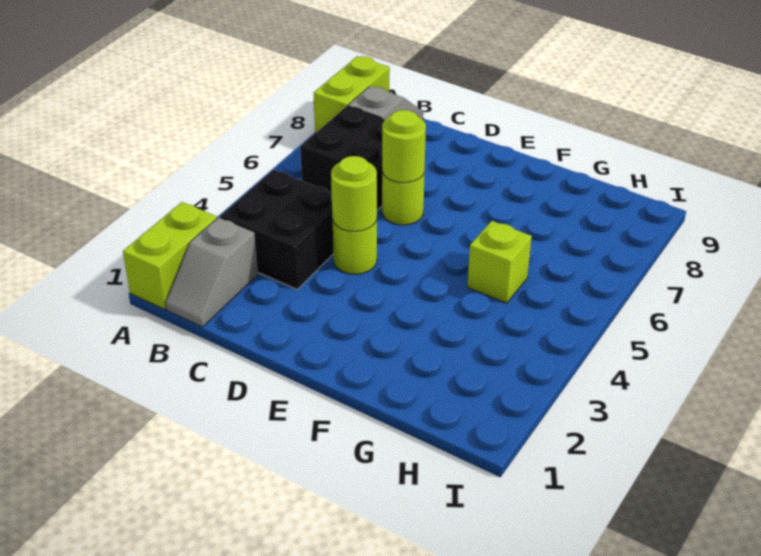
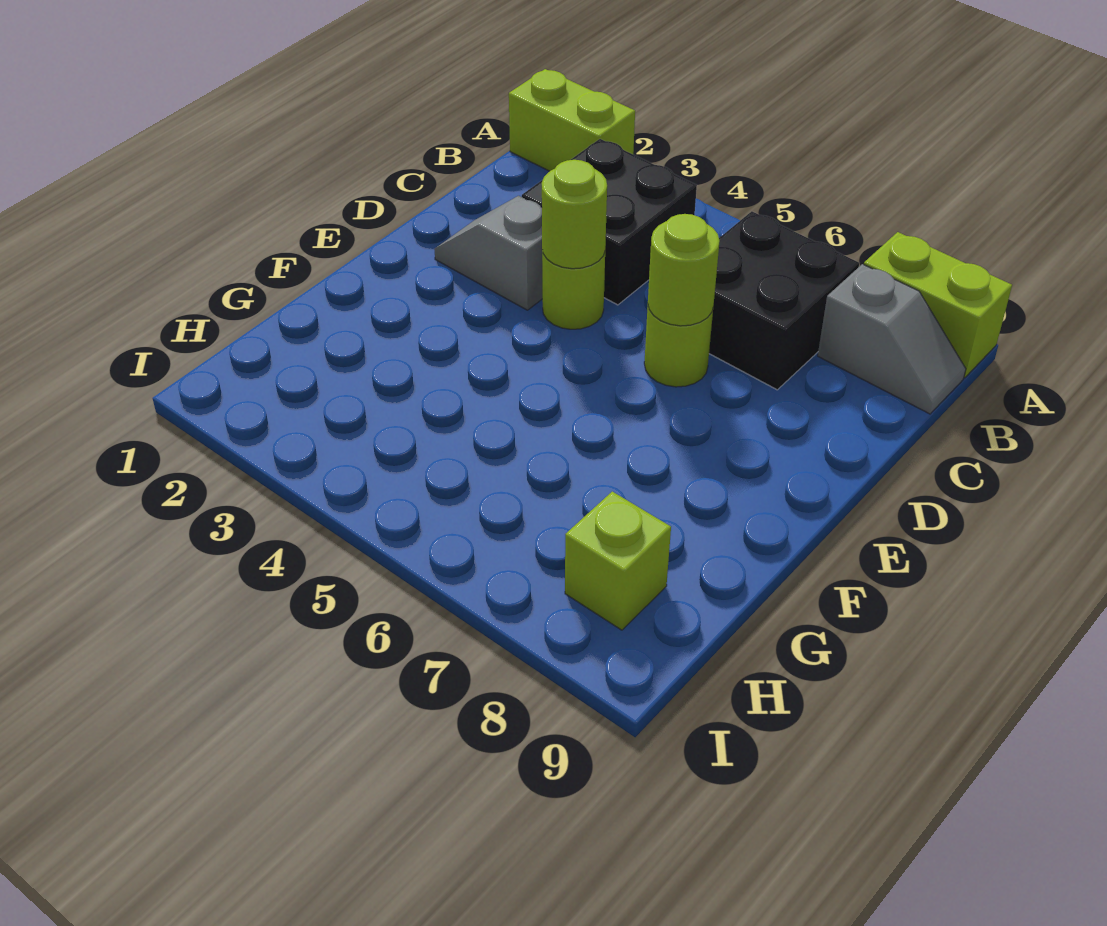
grey 1x2 slope [166,217,258,327] -> grey 1x2 slope moved to [434,196,542,310]
lime 1x1 brick [467,221,532,303] -> lime 1x1 brick moved to [565,492,671,630]

